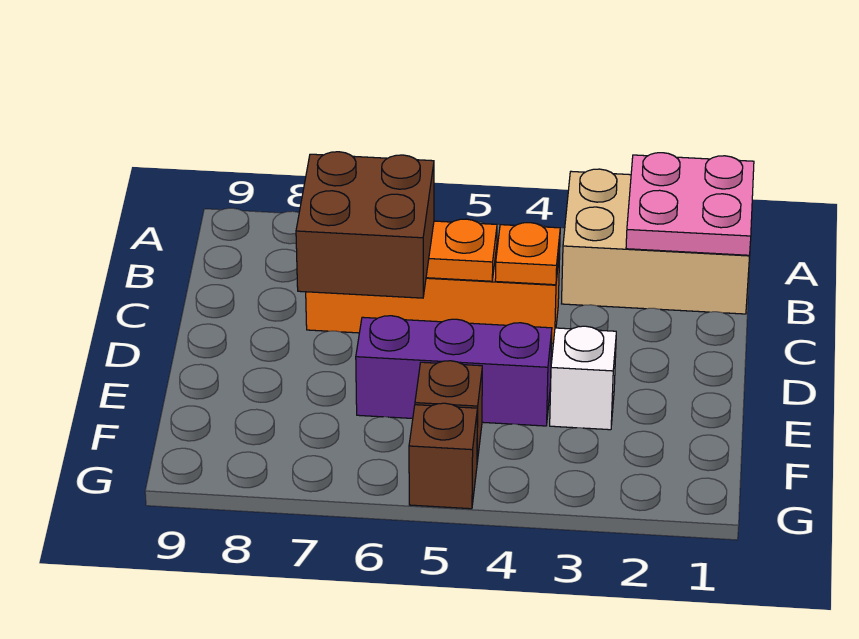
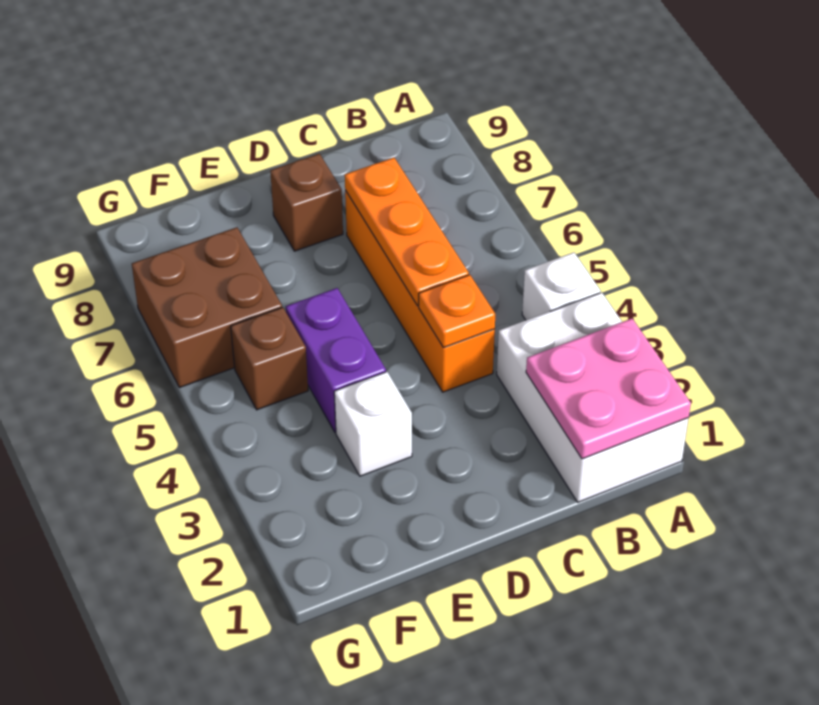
tan 2x3 brick [562,169,750,314] -> white 2x3 brick [497,292,689,502]
none -> white 1x1 brick [522,252,601,320]
brown 2x2 brick [296,152,434,298] -> brown 2x2 brick moved to [132,227,282,388]
purple 1x3 brick [356,316,552,426] -> purple 1x2 brick [286,288,386,432]
brown 1x1 brick [409,403,477,509] -> brown 1x1 brick moved to [270,154,343,251]

